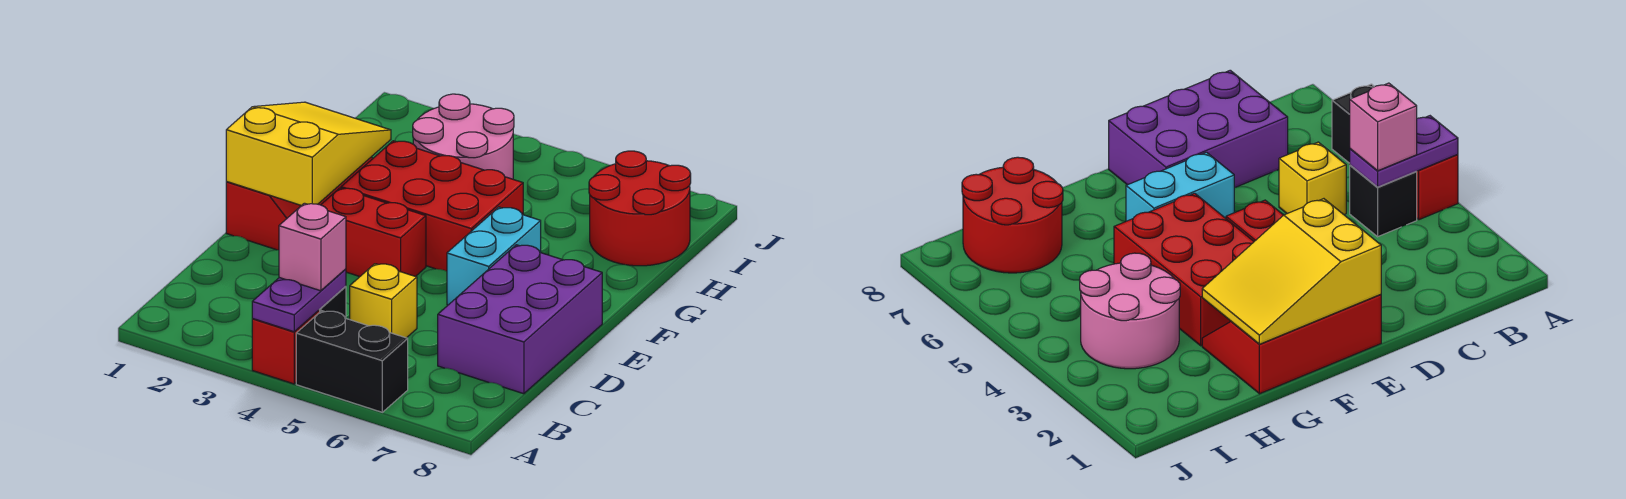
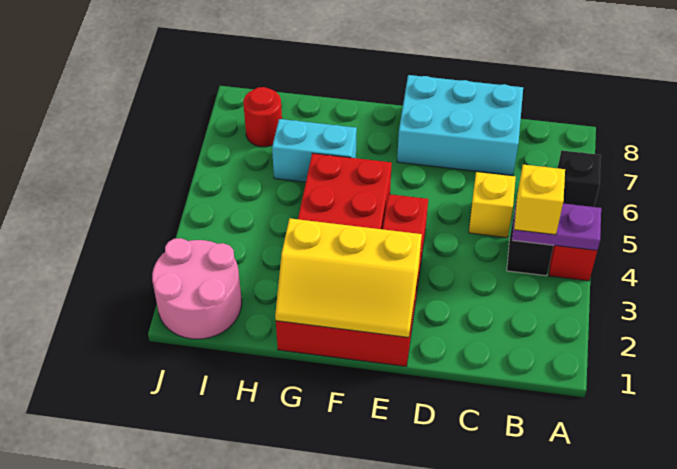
black 1x2 brick [296,311,408,412] -> black 1x1 brick [558,151,601,207]
pink 1x1 brick [279,203,346,291] -> yellow 1x1 brick [514,165,565,235]
purple 2x3 brick [438,245,602,394] -> cyan 2x3 brick [397,75,523,175]
yellow 2x3 slope [226,102,391,206] -> yellow 2x3 slope turned to [275,218,422,337]
cyan 1x2 brick [447,207,541,305] -> cyan 1x2 brick moved to [272,119,357,182]
pink 2x2 round brick [413,94,514,179] -> pink 2x2 round brick moved to [152,238,242,339]
red 2x2 round brick [589,151,691,266] -> red 1x1 round brick [243,87,282,147]

